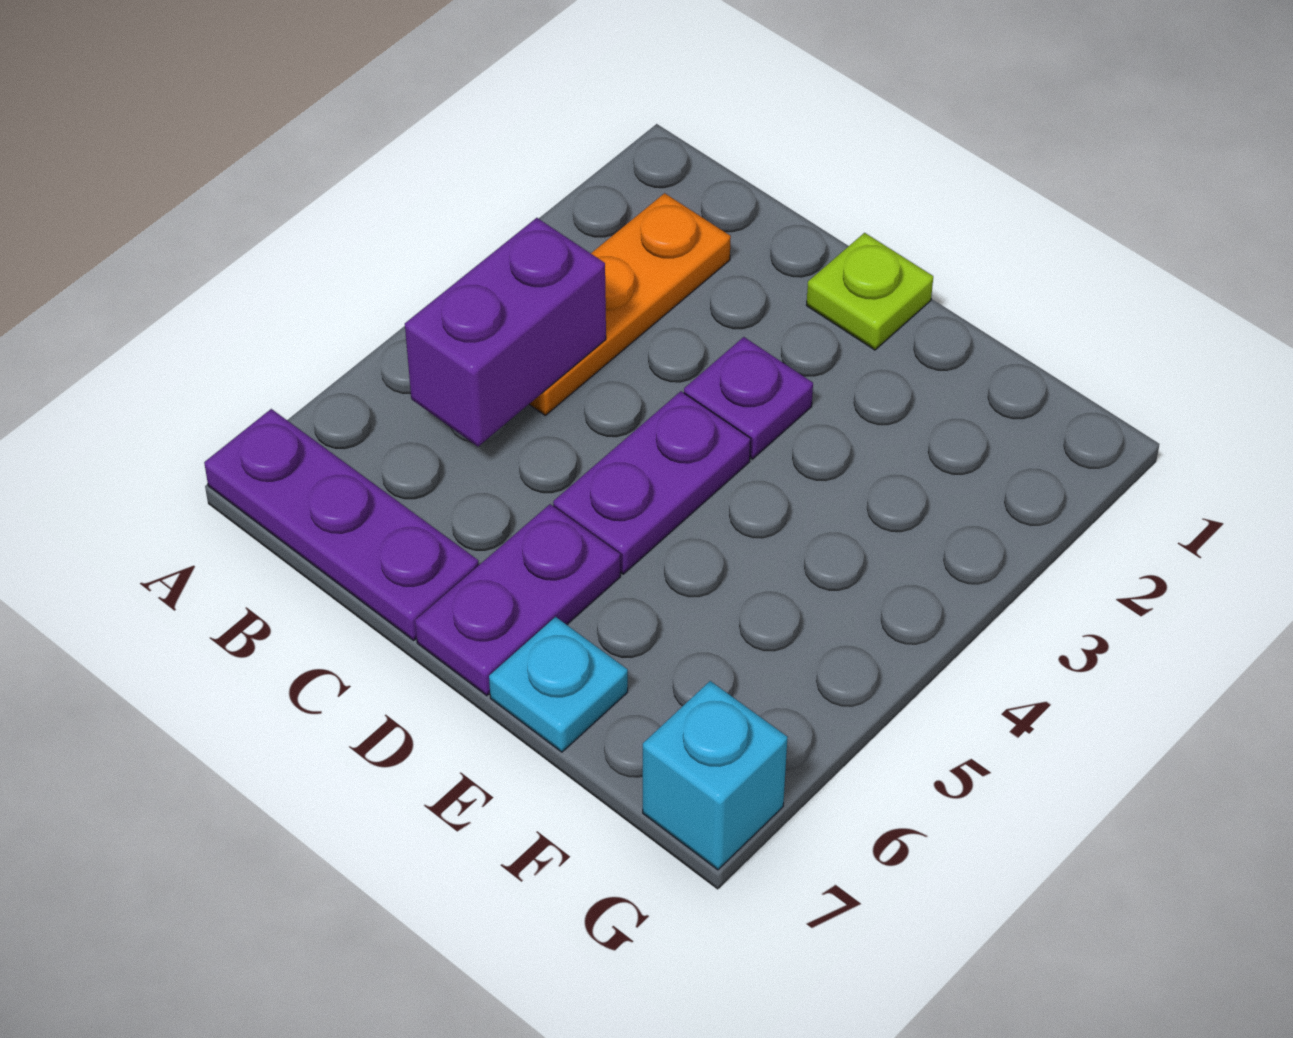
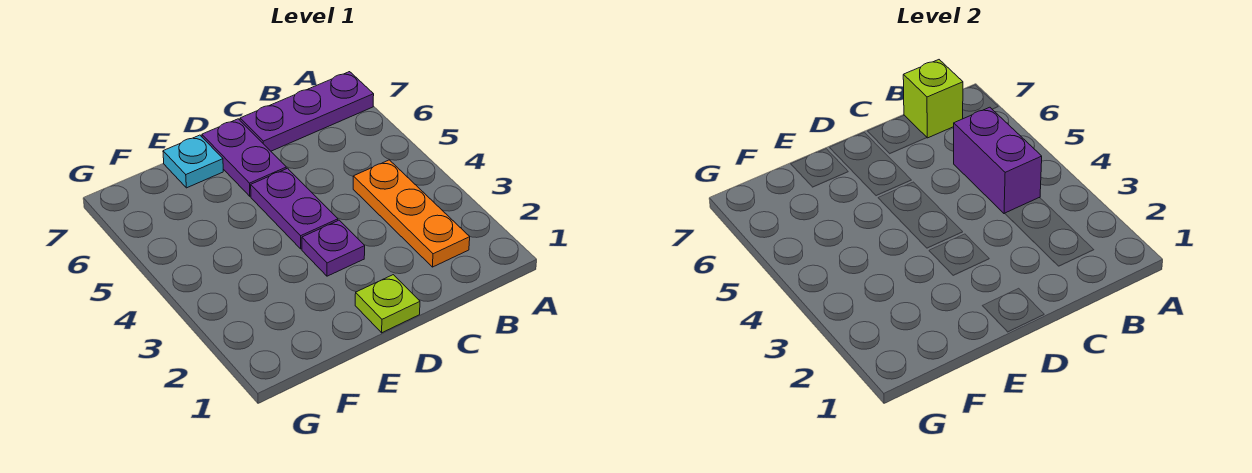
none -> lime 1x1 brick [903,60,963,138]
cyan 1x1 brick [643,681,787,870] -> none

